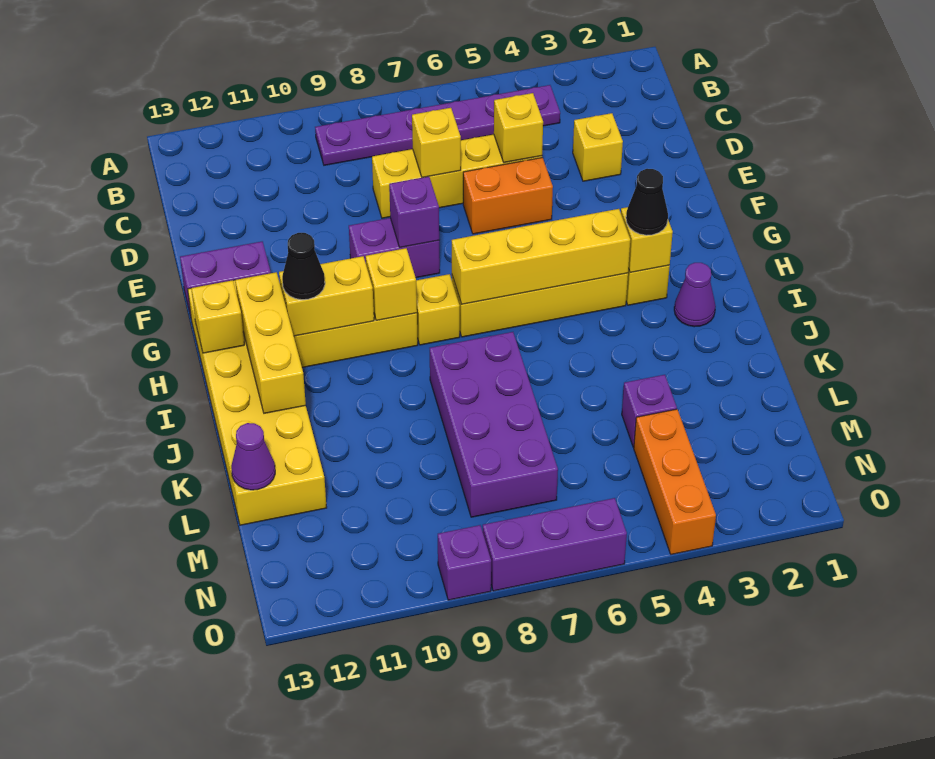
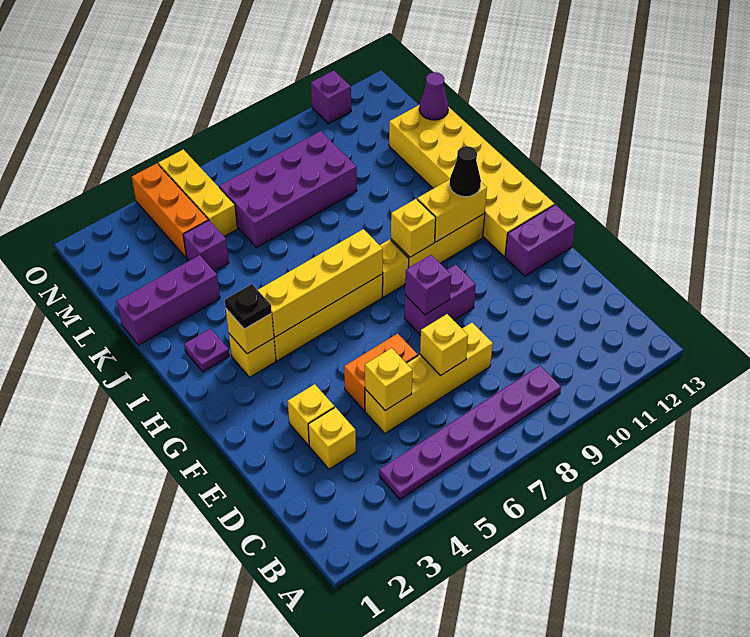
black 1x1 cone [626,169,668,235] -> black 1x1 plate [225,284,272,329]
yellow 1x3 brick [235,272,306,413] -> yellow 1x3 brick moved to [158,149,237,236]
yellow 1x1 brick [191,280,244,353] -> yellow 1x1 brick moved to [288,384,334,445]
purple 1x1 cone [674,263,716,327] -> purple 1x1 plate [184,329,229,372]
purple 2x4 brick [430,332,558,517] -> purple 2x4 brick turned to [219,131,357,248]
purple 1x3 brick [483,498,627,591] -> purple 1x3 brick moved to [117,255,220,345]
purple 1x1 brick [438,525,491,600] -> purple 1x1 brick moved to [311,71,351,124]

